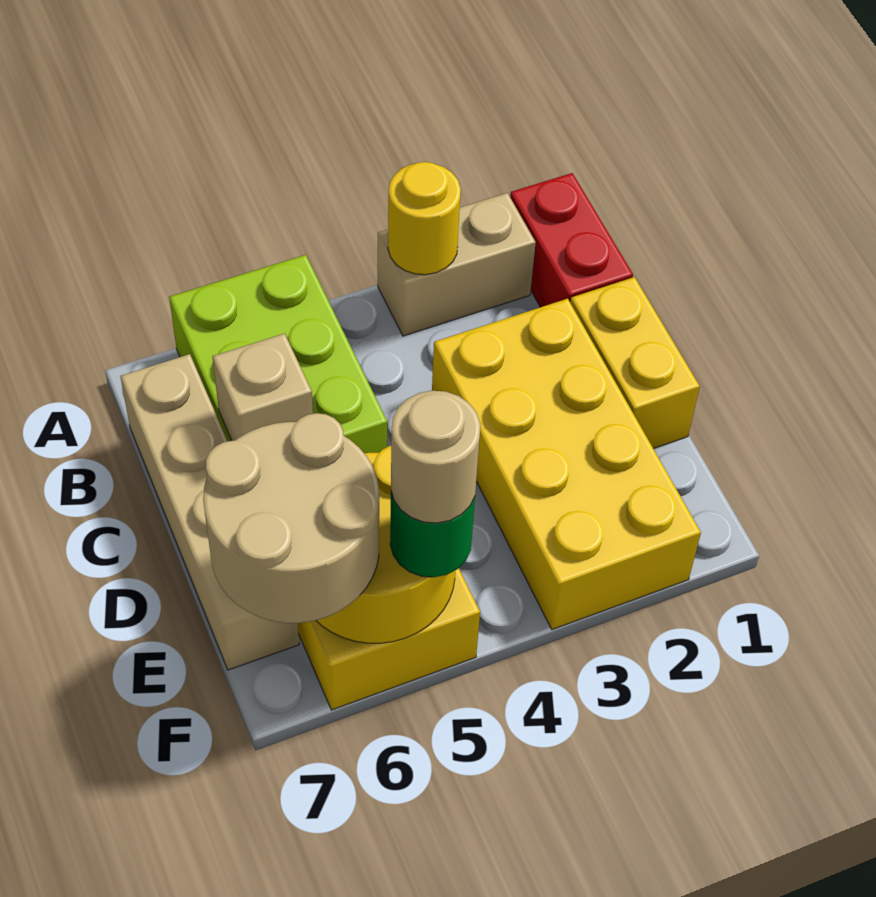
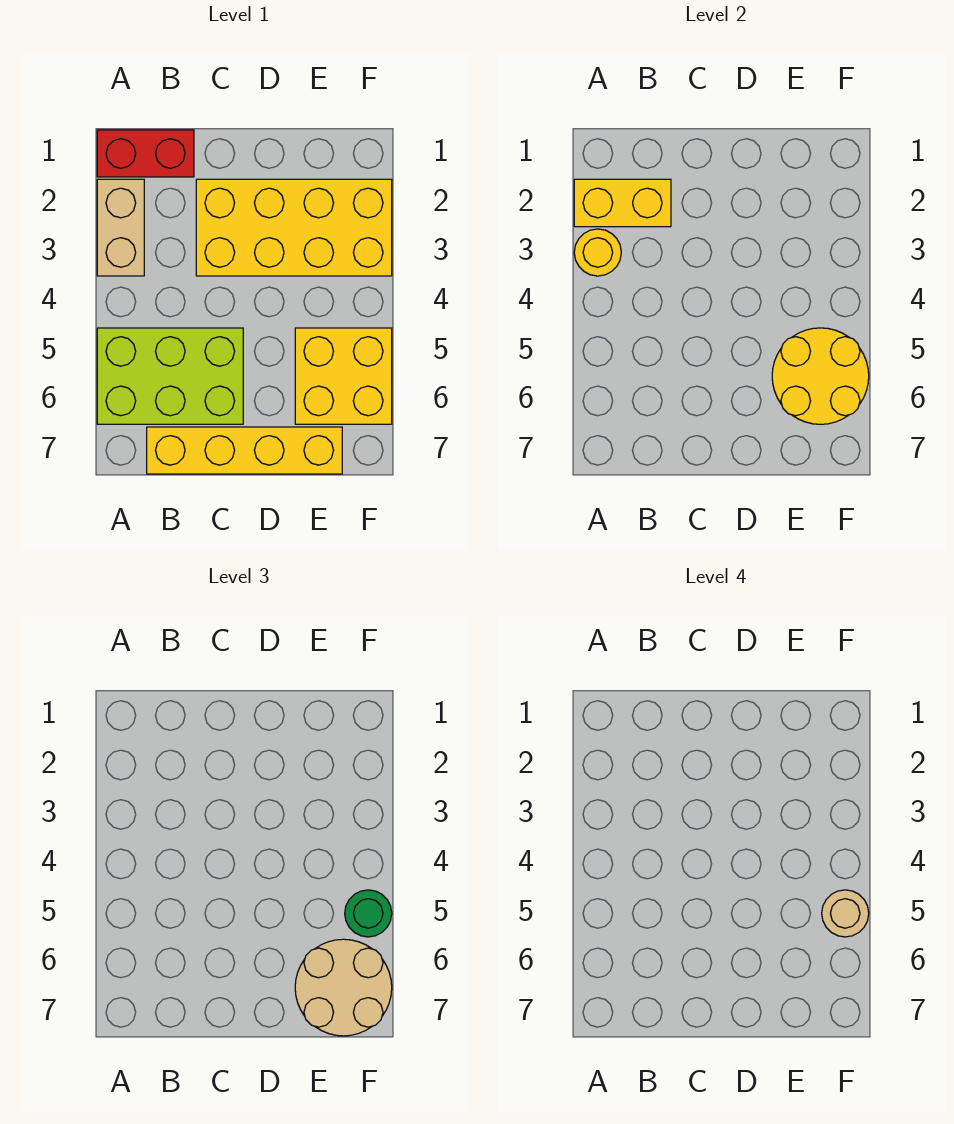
tan 1x4 brick [120,354,299,670] -> yellow 1x4 brick [147,427,342,474]
yellow 1x2 brick [570,277,700,449] -> yellow 1x2 brick moved to [574,179,671,227]
tan 1x1 brick [212,333,313,441] -> none

